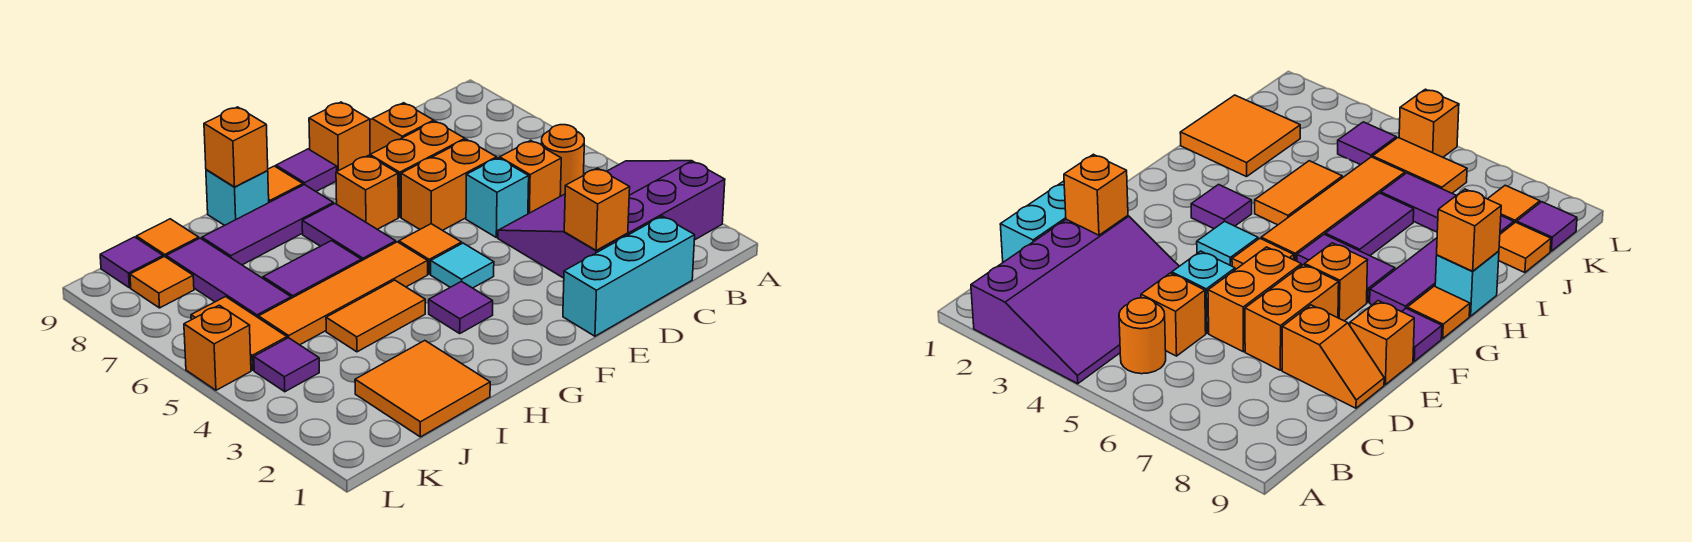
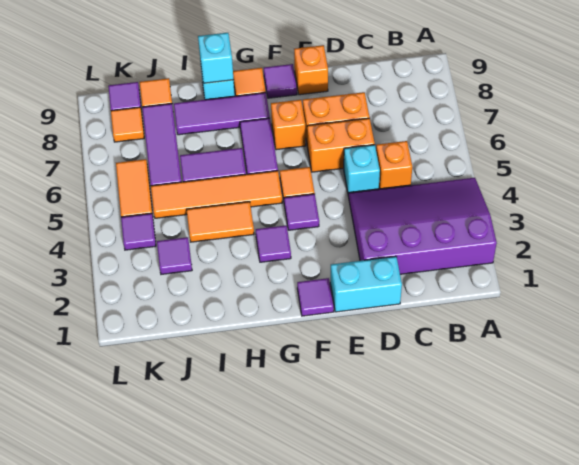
orange 1x1 round brick [541,125,584,196] -> none
cyan 1x3 brick [563,216,695,336] -> cyan 1x2 brick [330,256,402,312]
orange 1x1 brick [564,168,630,250] -> none
orange 1x2 slope [370,103,434,154] -> none
none -> purple 1x1 tile [297,278,334,316]
cyan 1x1 tile [431,243,494,288] -> purple 1x1 tile [284,194,319,230]
orange 1x1 brick [204,107,268,187] -> cyan 1x1 brick [198,33,234,83]
orange 2x2 tile [355,341,490,437] -> none
none -> purple 1x1 tile [157,237,192,274]
orange 1x1 brick [184,305,251,390] -> none

